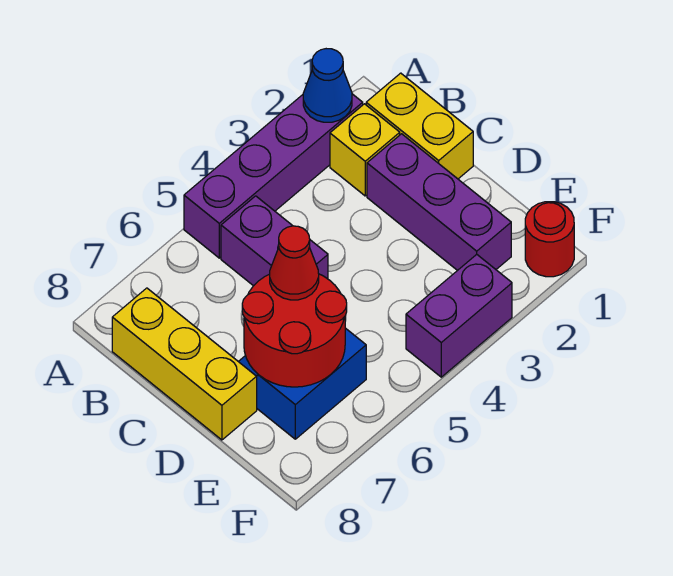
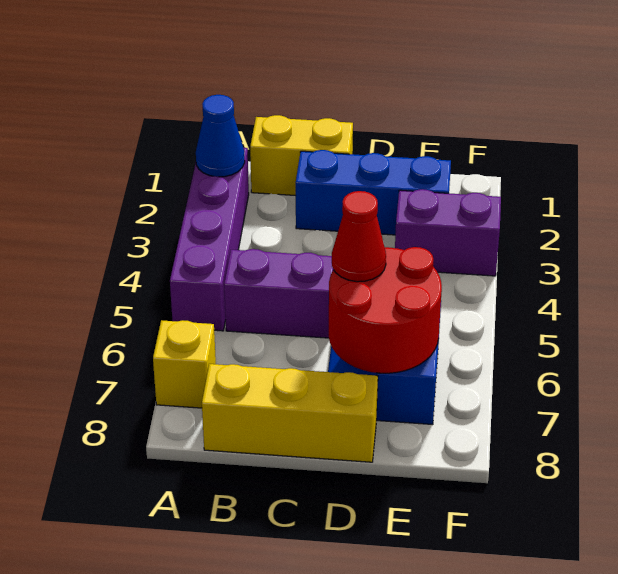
yellow 1x1 brick [330,104,400,196] -> yellow 1x1 brick moved to [153,320,216,408]
purple 1x3 brick [367,134,511,271] -> blue 1x3 brick [296,150,451,235]
red 1x1 round brick [525,202,574,277] -> none
purple 1x2 brick [406,254,512,377] -> purple 1x2 brick turned to [395,189,501,276]

